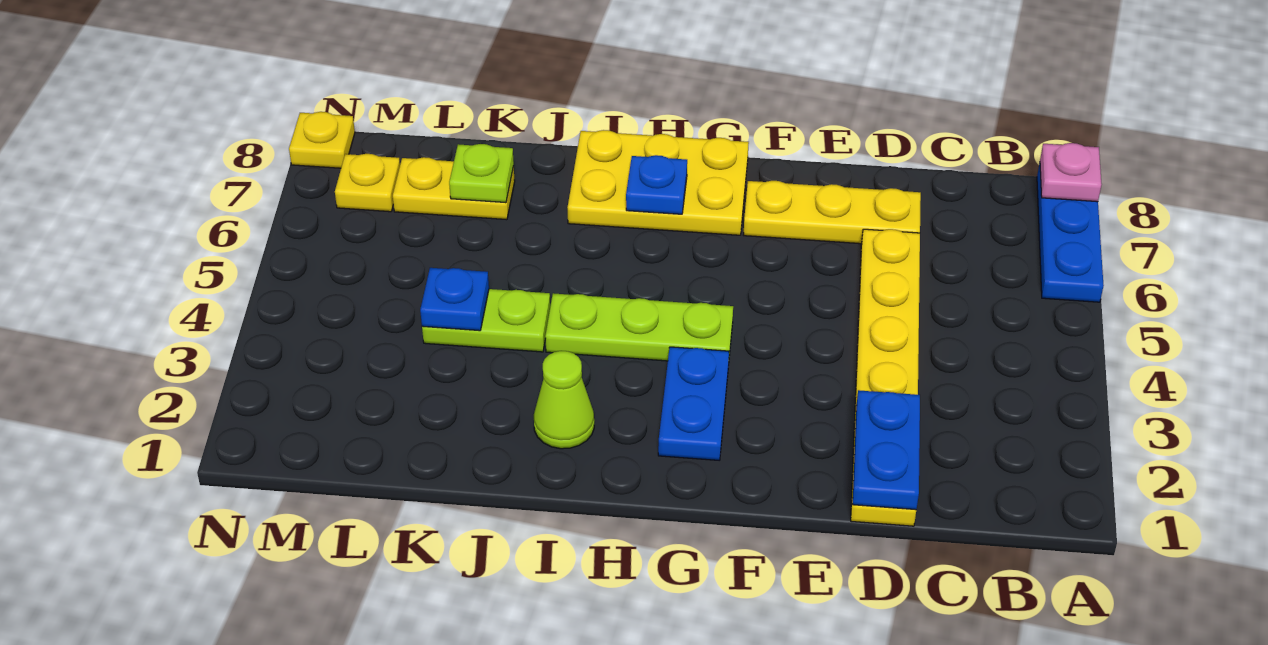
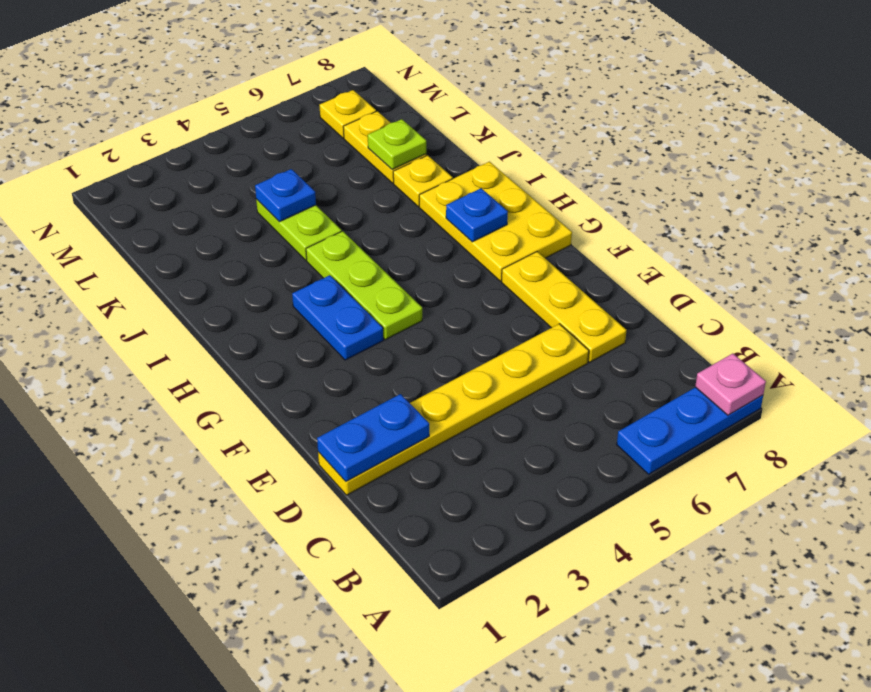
blue 1x2 plate [658,347,729,460] -> blue 1x2 plate turned to [292,275,383,360]
lime 1x1 cone [534,351,594,449] -> none
yellow 1x1 plate [289,112,355,168] -> yellow 1x1 plate moved to [393,155,453,207]

